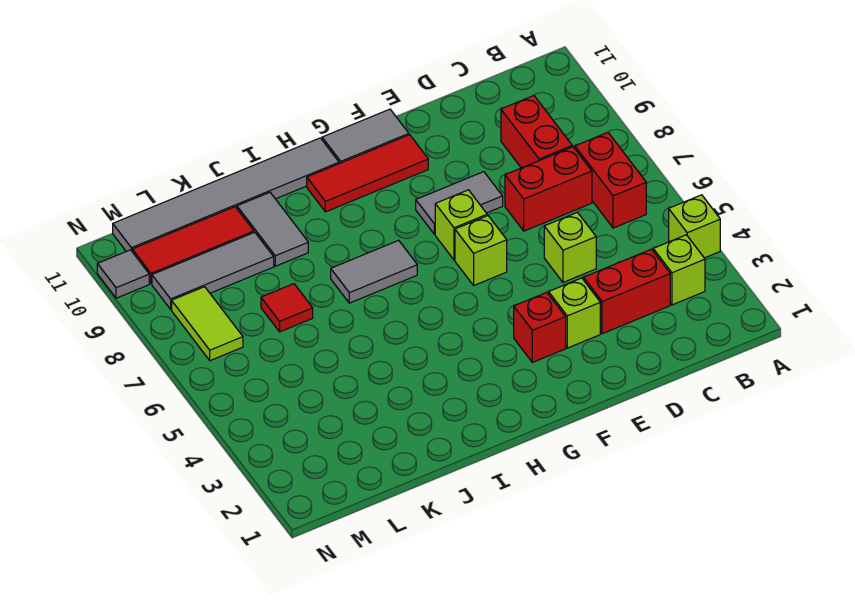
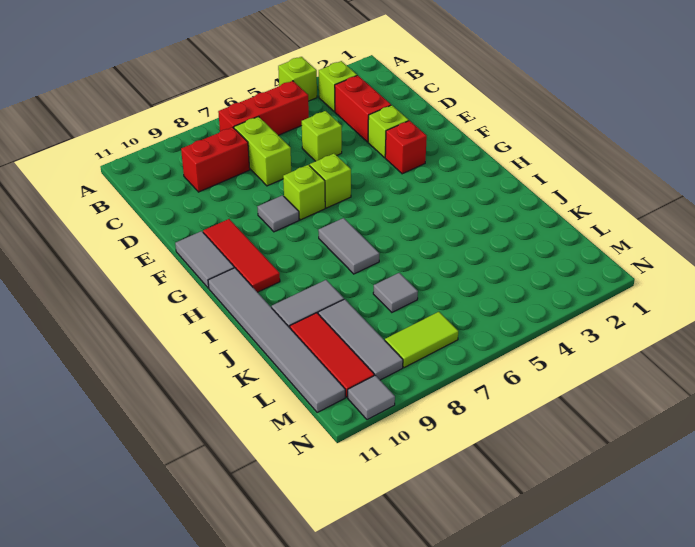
red 1x2 brick [575,132,646,228] -> red 1x3 brick [218,81,309,135]
red 1x2 brick [505,147,592,231] -> lime 1x2 brick [234,117,291,186]
grey 1x2 tile [416,172,503,234] -> grey 1x1 tile [257,195,299,232]
red 1x1 tile [261,284,313,332] -> grey 1x1 tile [373,273,418,312]

